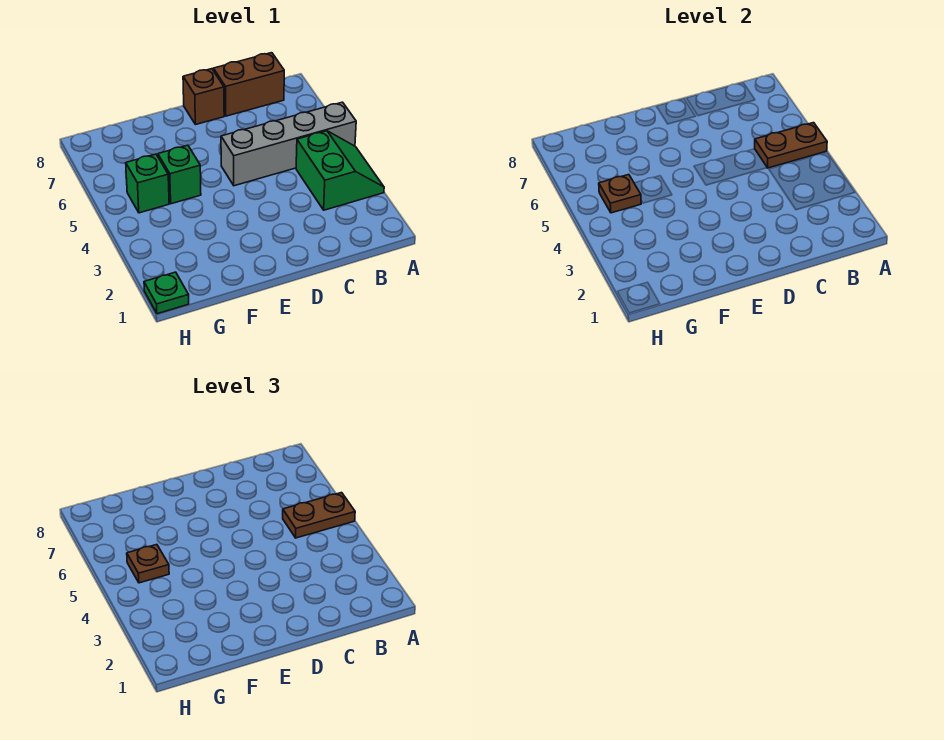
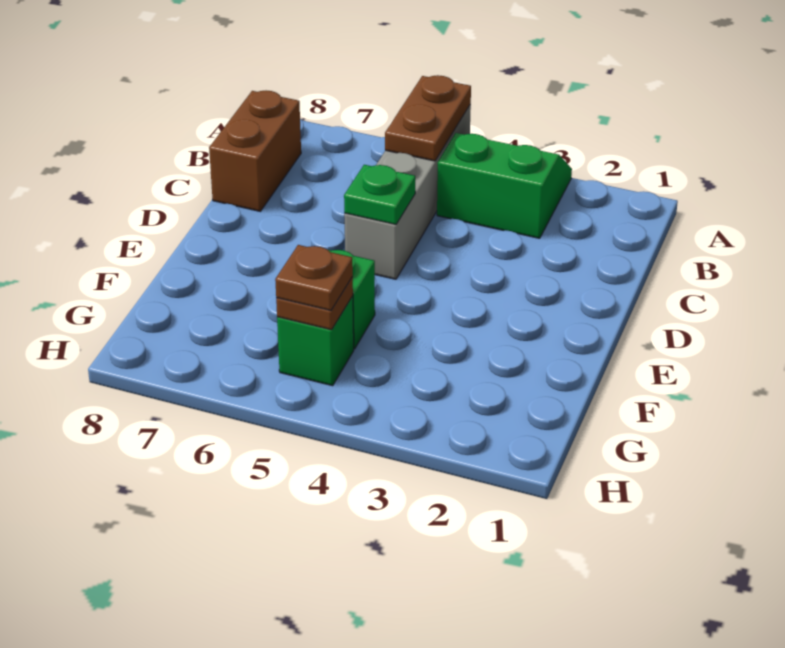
brown 1x2 plate [283,493,355,538] -> none
brown 1x1 brick [183,69,224,125] -> none
green 1x1 plate [144,272,189,314] -> green 1x1 plate moved to [344,165,415,224]

